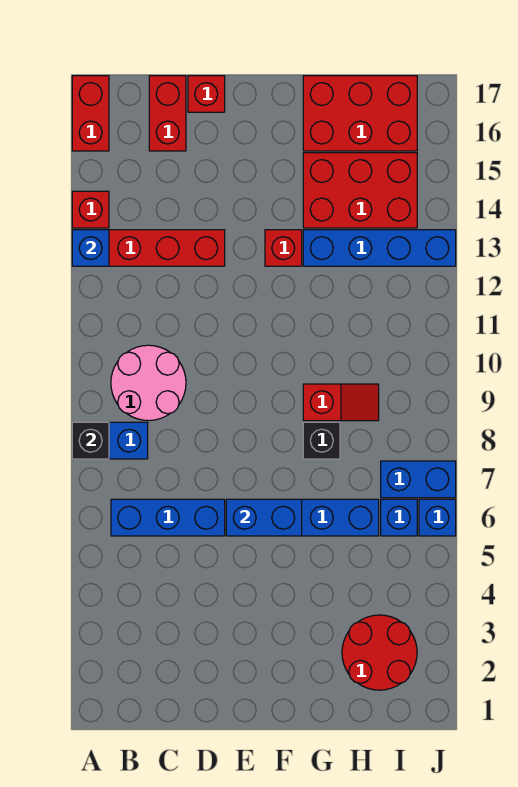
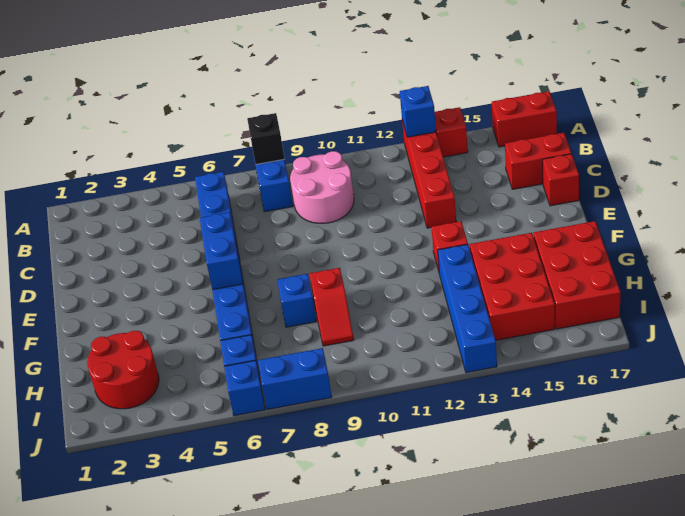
black 1x1 brick [303,422,340,459] -> blue 1x1 brick [277,274,316,327]
blue 1x2 brick [381,461,456,498] -> blue 1x2 brick turned to [258,348,332,410]

